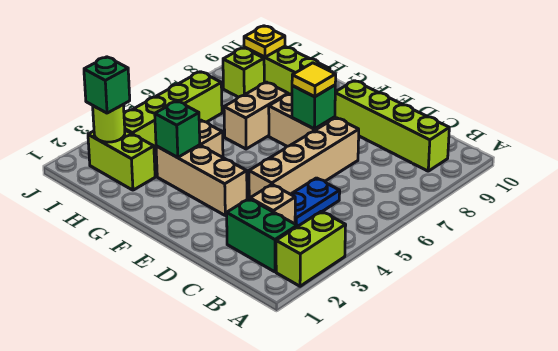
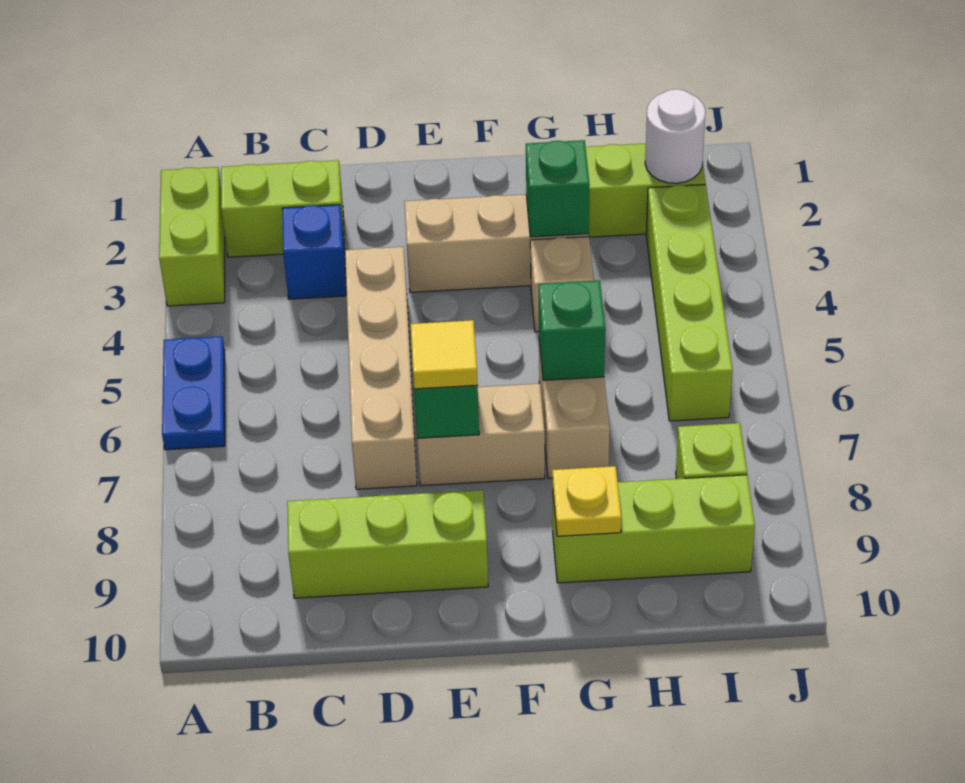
green 1x2 brick [227,199,297,272] -> lime 1x2 brick [221,160,345,257]
lime 1x4 brick [335,81,449,171] -> lime 1x3 brick [287,490,488,598]
tan 1x1 brick [250,185,295,224] -> blue 1x1 brick [282,205,346,299]
blue 1x2 plate [291,178,340,226] -> blue 1x2 plate moved to [162,336,225,450]
lime 1x1 round brick [93,105,125,142] -> white 1x1 round brick [645,89,705,183]
green 1x1 brick [84,57,130,113] -> green 1x1 brick moved to [538,281,605,380]
yellow 1x1 plate [244,26,285,57] -> yellow 1x1 plate moved to [552,466,621,536]

